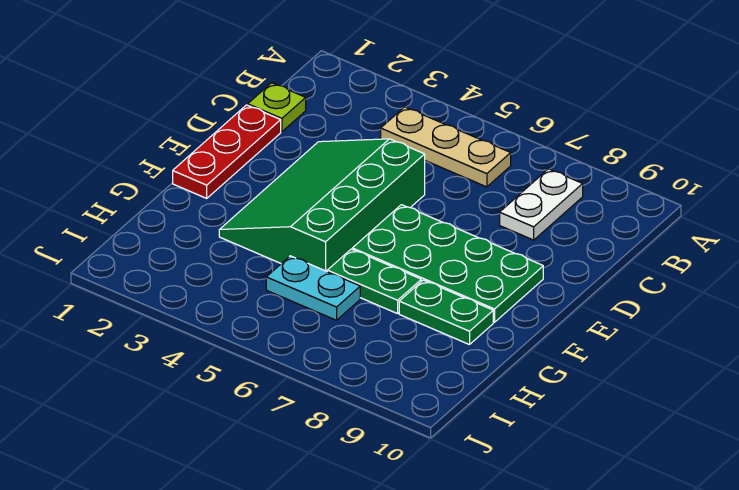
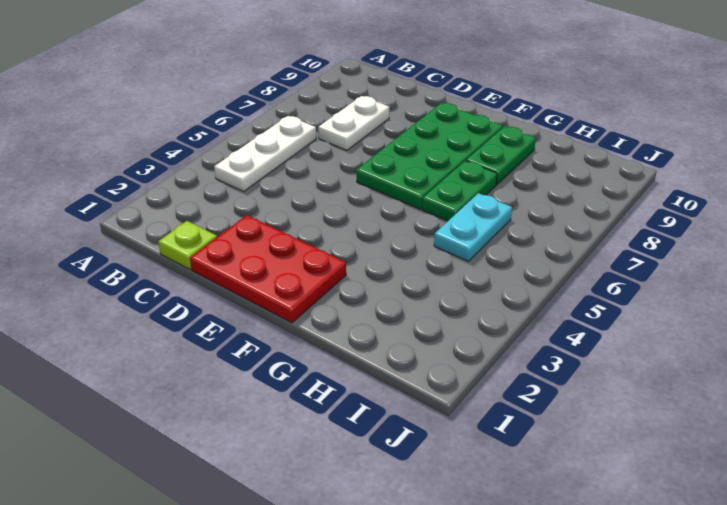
tan 1x3 plate [381,107,511,187] -> white 1x3 plate [214,116,316,191]
white 1x2 plate [500,169,583,240] -> white 1x2 plate turned to [318,96,389,150]
red 1x3 plate [173,105,281,198] -> red 2x3 plate [190,215,346,323]
green 3x4 slope [219,139,425,271] -> none

